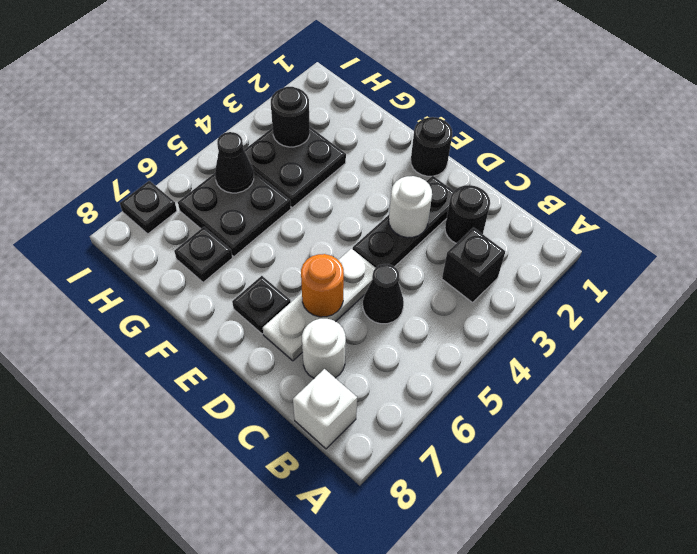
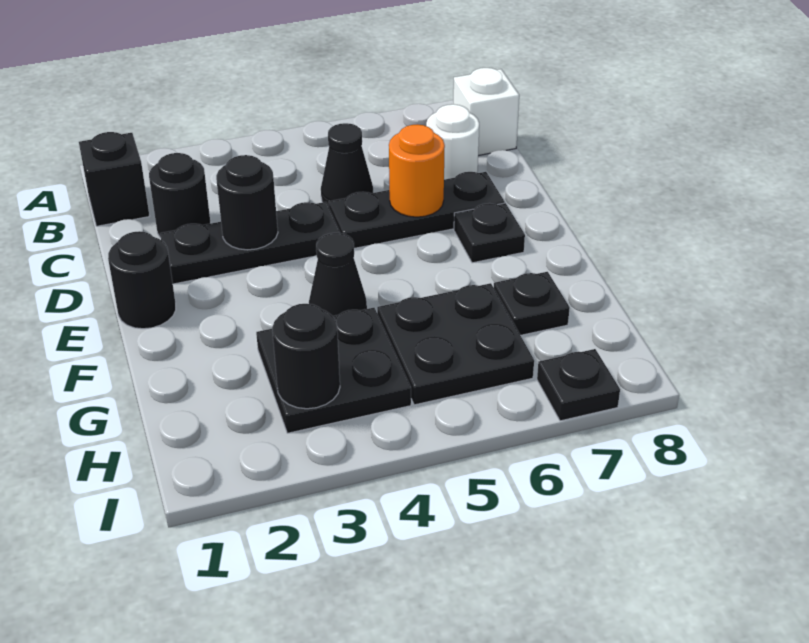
black 1x1 brick [442,228,505,303] -> black 1x1 brick moved to [79,132,149,226]
white 1x1 round brick [389,176,432,238] -> black 1x1 round brick [216,155,278,250]
white 1x3 plate [263,249,375,361] -> black 1x3 plate [329,172,505,248]
black 1x1 cone [215,132,254,193] -> black 1x1 cone moved to [309,233,367,316]

